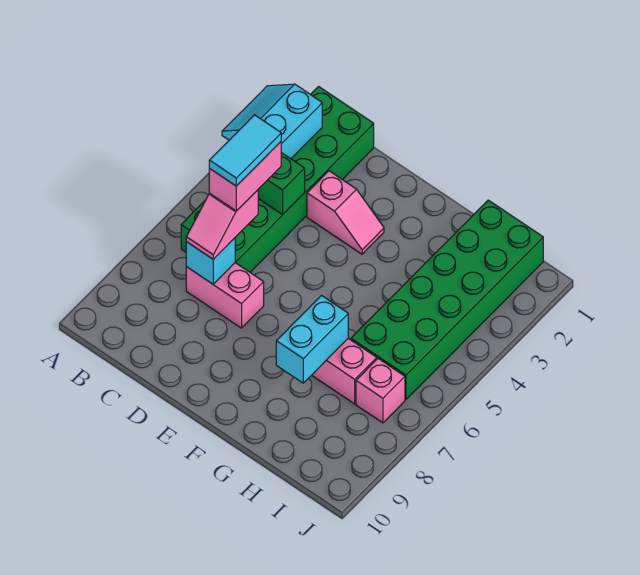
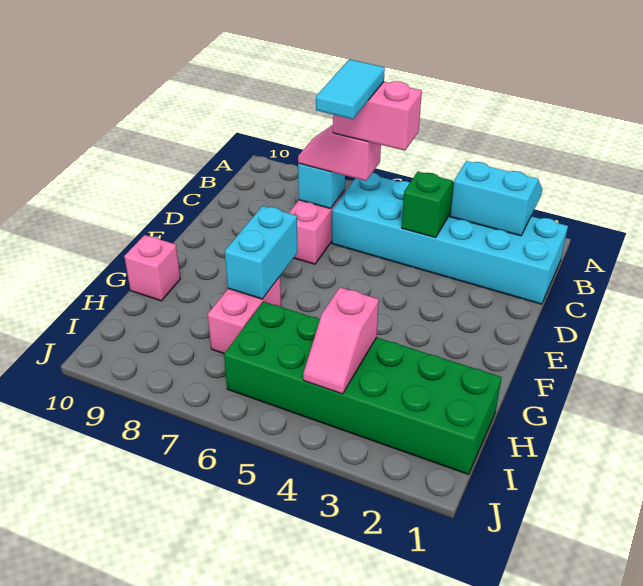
green 2x6 brick [181,87,374,272] -> cyan 2x6 brick [332,173,568,304]
cyan 1x2 tile [209,115,281,186] -> cyan 1x2 tile turned to [316,59,385,119]
pink 1x2 slope [307,171,384,254] -> pink 1x2 slope moved to [303,287,379,394]
cyan 1x2 brick [276,296,348,383] -> cyan 1x2 brick turned to [225,206,298,299]
pink 1x1 brick [356,359,405,423] -> pink 1x1 brick moved to [124,235,180,301]

